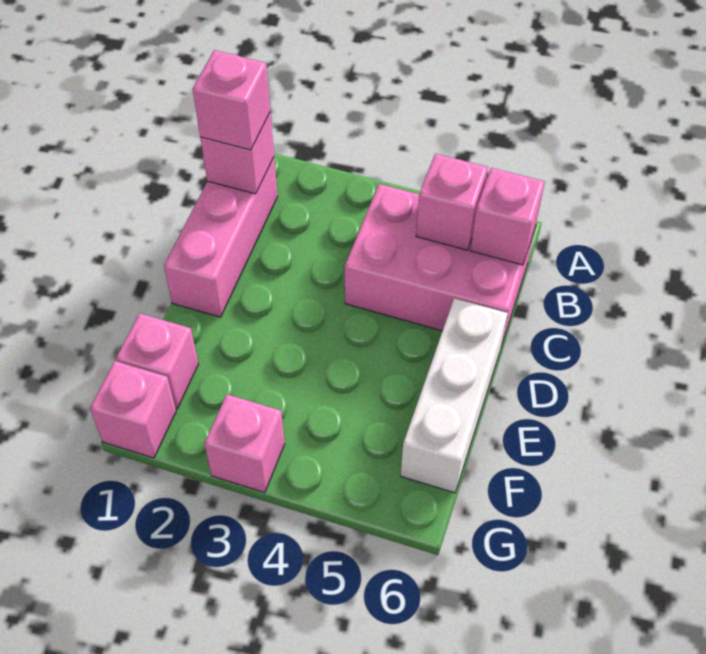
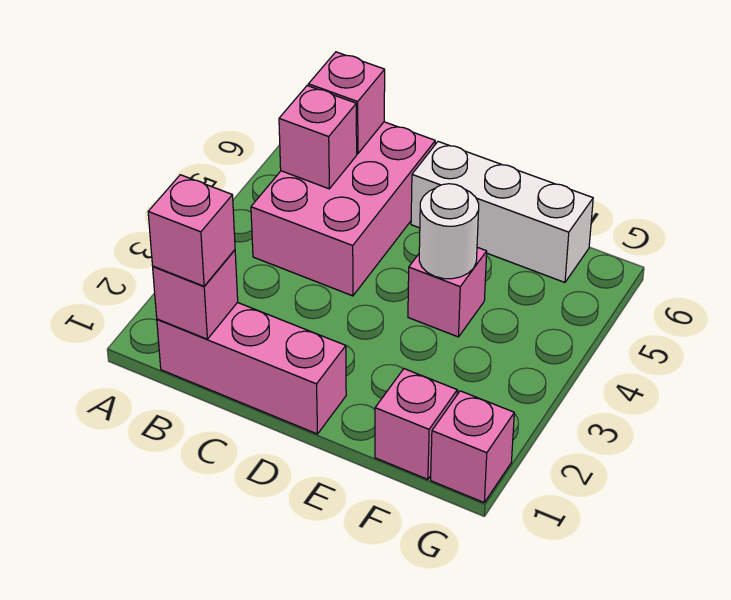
none -> white 1x1 round brick [419,184,479,279]
pink 1x1 brick [204,394,285,493] -> pink 1x1 brick moved to [408,247,487,337]

